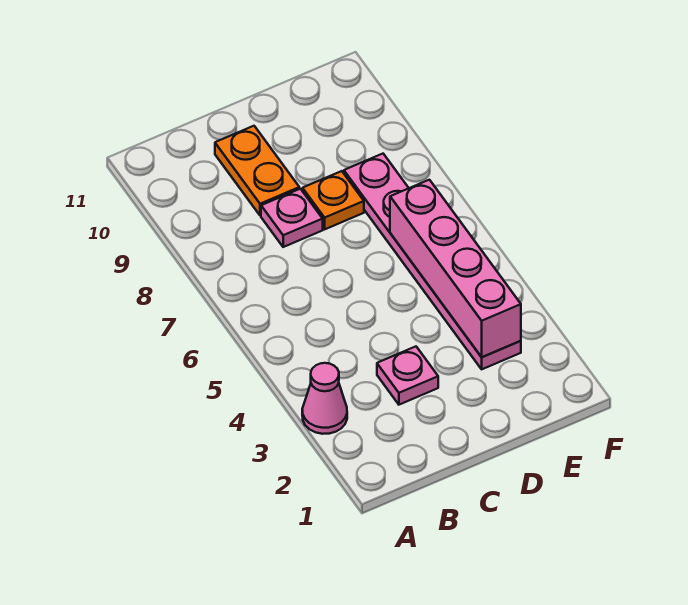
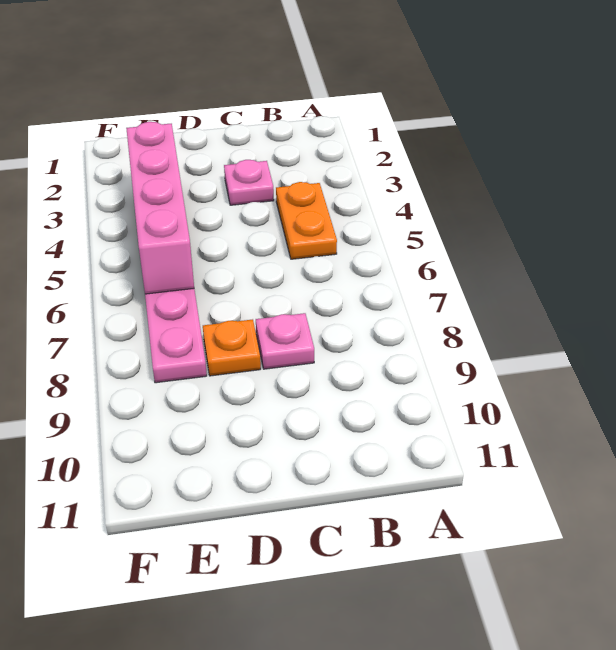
pink 1x1 cone [302,363,347,434] -> none
orange 1x2 plate [215,126,299,216] -> orange 1x2 plate moved to [276,182,337,259]

